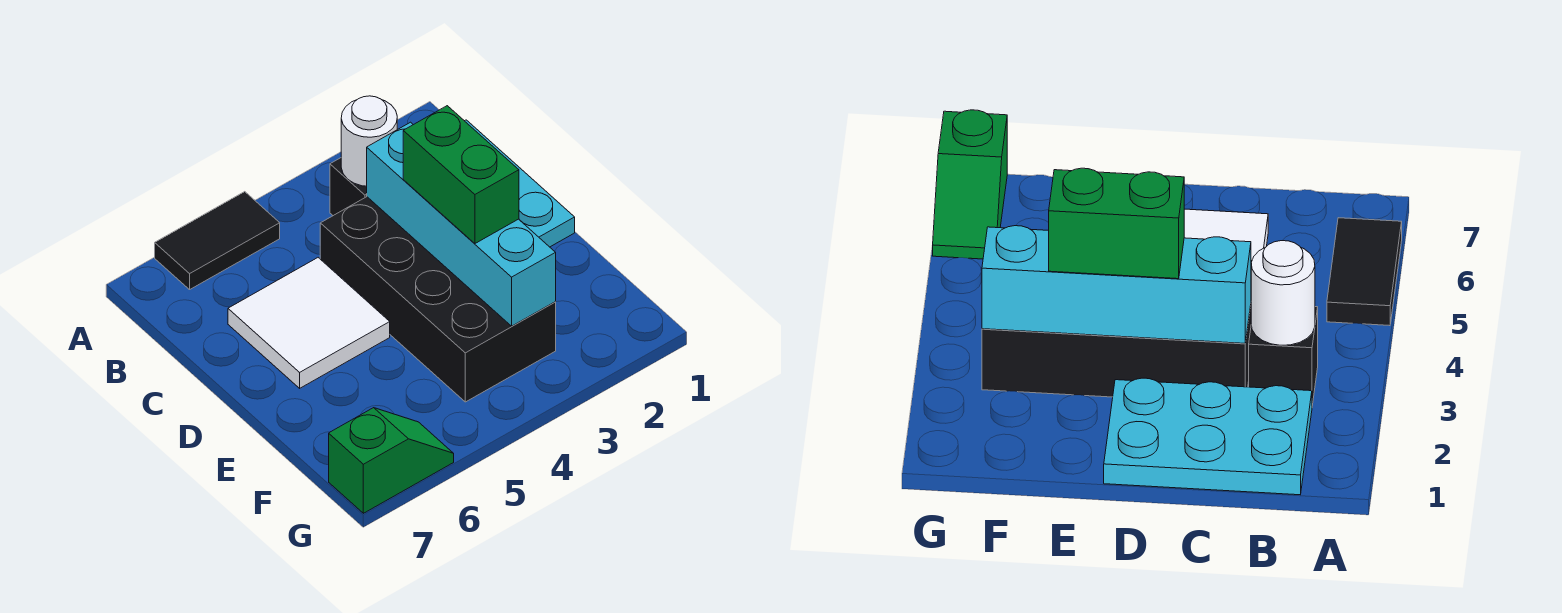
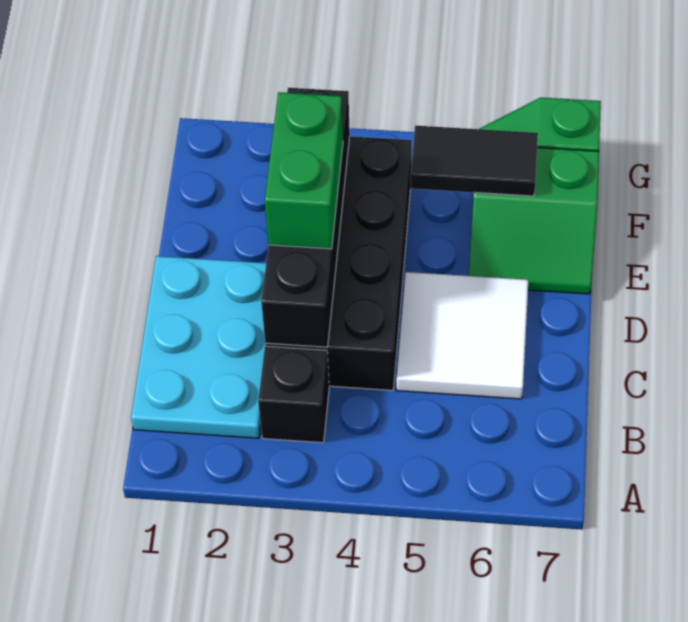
black 1x2 tile [155,192,280,290] -> black 1x2 tile moved to [411,125,538,196]
white 1x1 round brick [341,96,397,186] -> none
cyan 1x4 brick [367,122,556,326] -> black 1x4 brick [261,88,350,347]
none -> green 2x2 slope [468,148,599,294]

